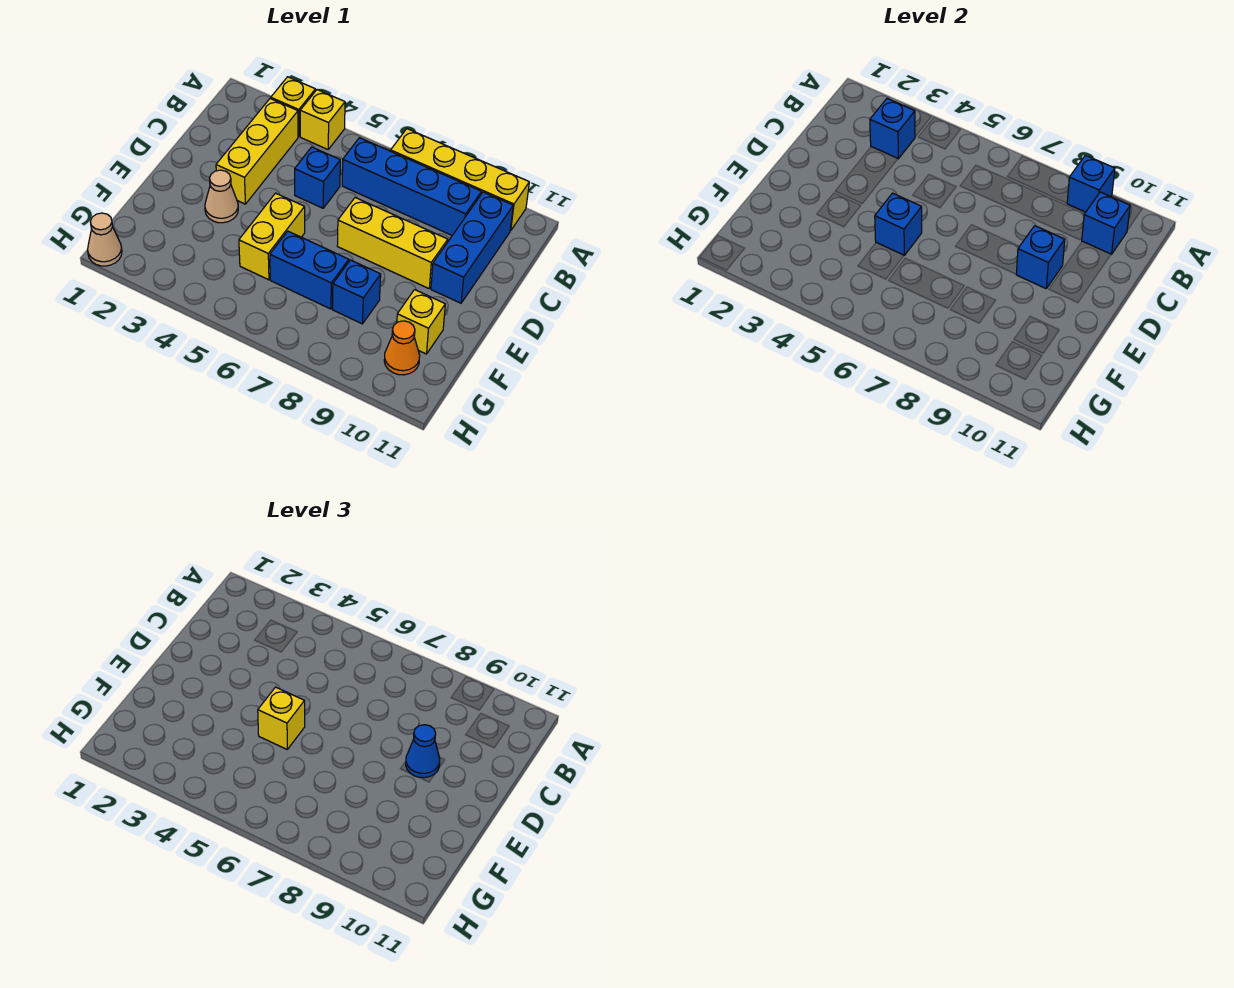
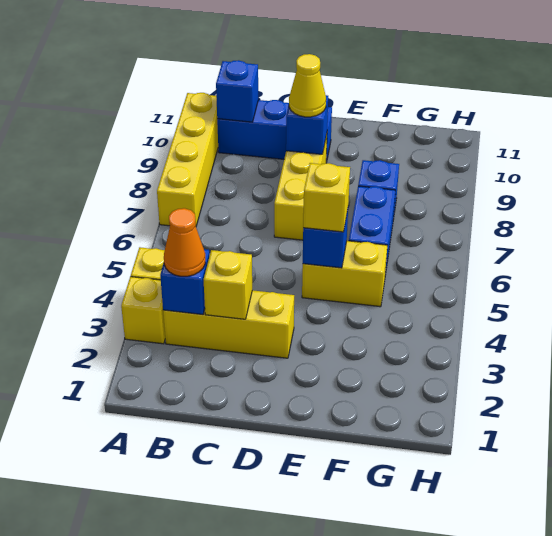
blue 1x1 brick [1067,155,1115,212] -> none
blue 1x4 brick [342,138,481,235] -> none
blue 1x1 brick [295,147,340,208] -> none
blue 1x1 cone [406,725,440,778] -> yellow 1x1 cone [289,54,326,117]
tan 1x1 cone [205,170,238,223] -> none
yellow 1x1 brick [397,290,445,354] -> yellow 1x1 brick moved to [204,250,252,319]
orange 1x1 cone [384,321,420,375] -> orange 1x1 cone moved to [164,208,205,276]
tan 1x1 cone [88,213,122,266] -> none

